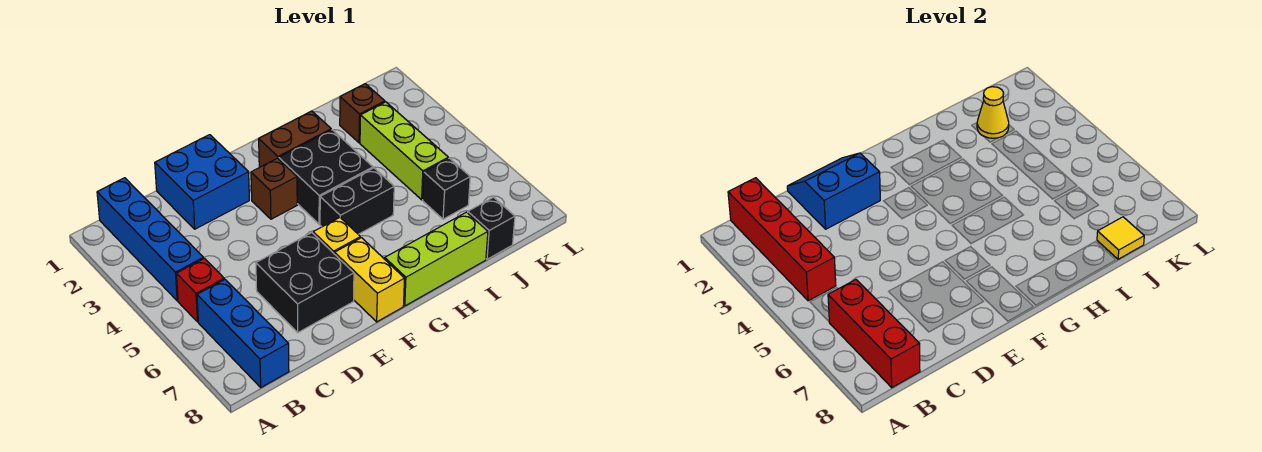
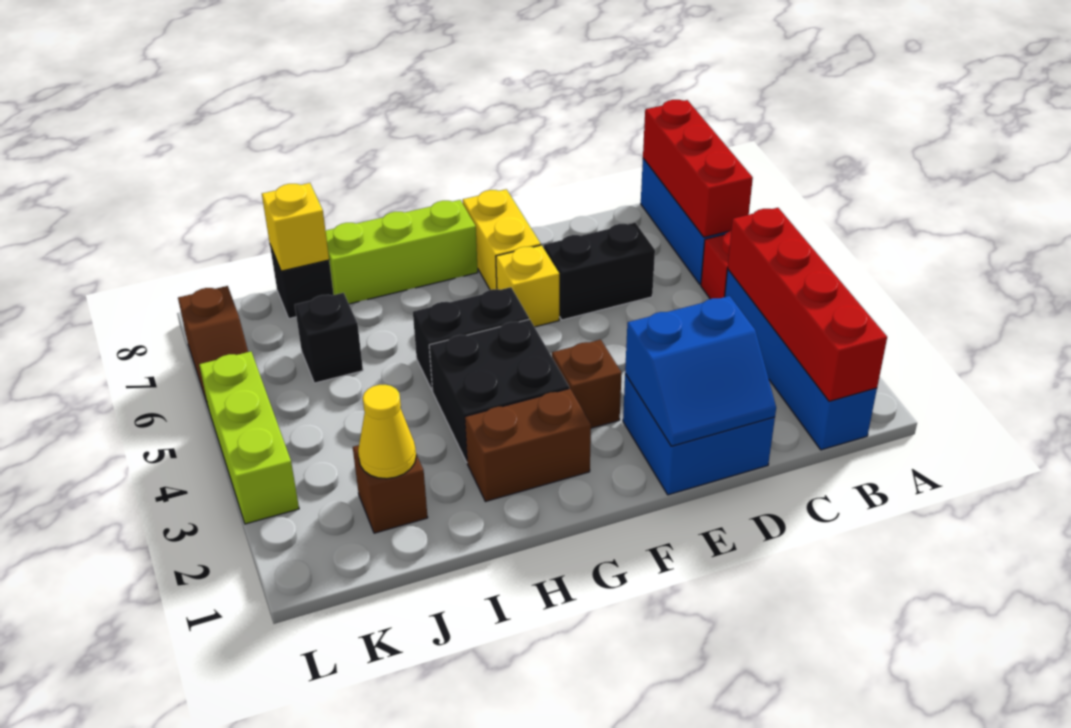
black 2x2 brick [256,233,354,333] -> black 1x2 brick [544,223,655,320]
lime 1x3 brick [360,102,448,200] -> lime 1x3 brick moved to [199,352,299,524]
yellow 1x1 tile [1097,217,1144,259] -> yellow 1x1 brick [262,183,329,271]
none -> brown 1x2 slope [178,286,248,406]

